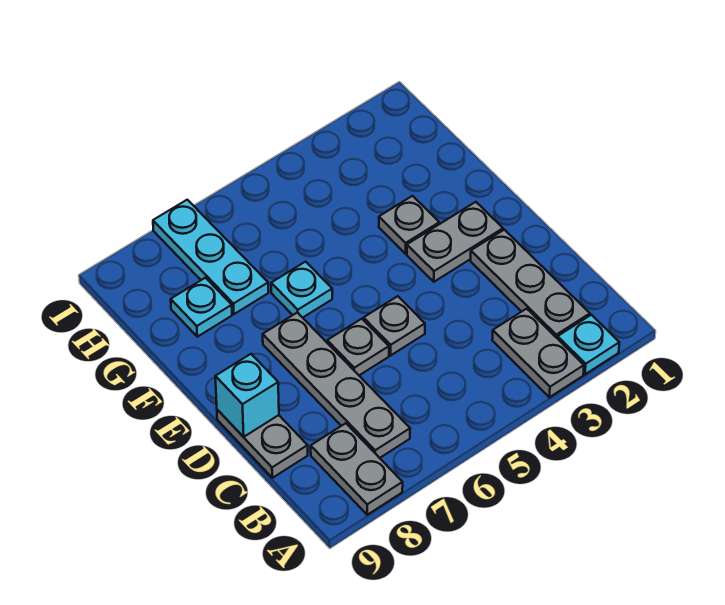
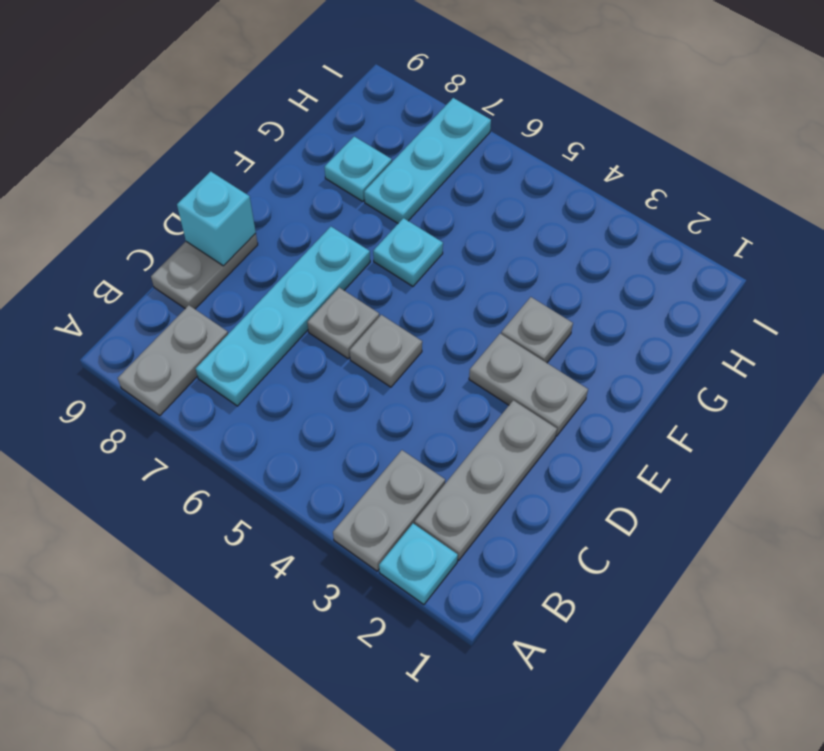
grey 1x4 plate [263,312,410,458] -> cyan 1x4 plate [196,227,370,406]

